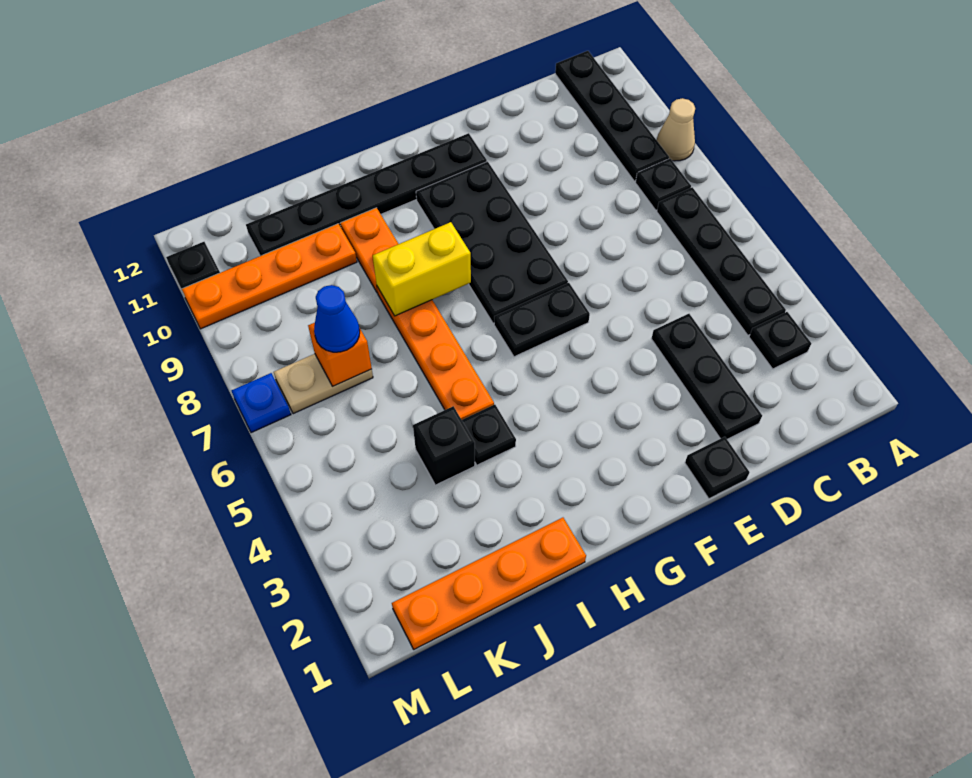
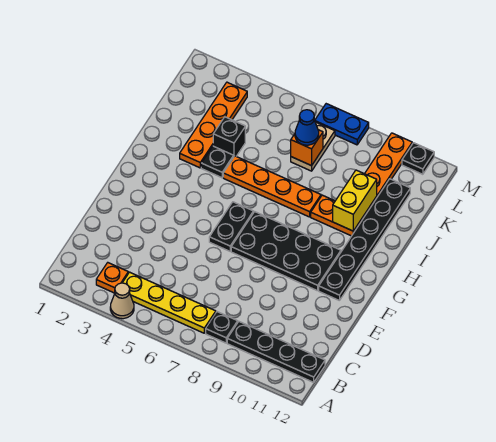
tan 1x1 cone [657,98,695,161] -> tan 1x1 cone moved to [110,283,134,319]
black 1x1 plate [749,312,811,369] -> orange 1x1 plate [96,263,128,293]
black 1x4 plate [657,187,786,335] -> yellow 1x4 plate [123,272,216,333]
black 1x3 plate [651,314,762,439] -> none
black 1x1 plate [685,437,749,499] -> none
yellow 1x2 brick [373,222,471,316] -> yellow 1x2 brick moved to [333,170,377,231]
orange 1x4 plate [392,518,586,649] -> orange 1x4 plate moved to [180,82,247,168]
blue 1x1 plate [232,373,291,433] -> blue 1x2 plate [315,104,369,145]

